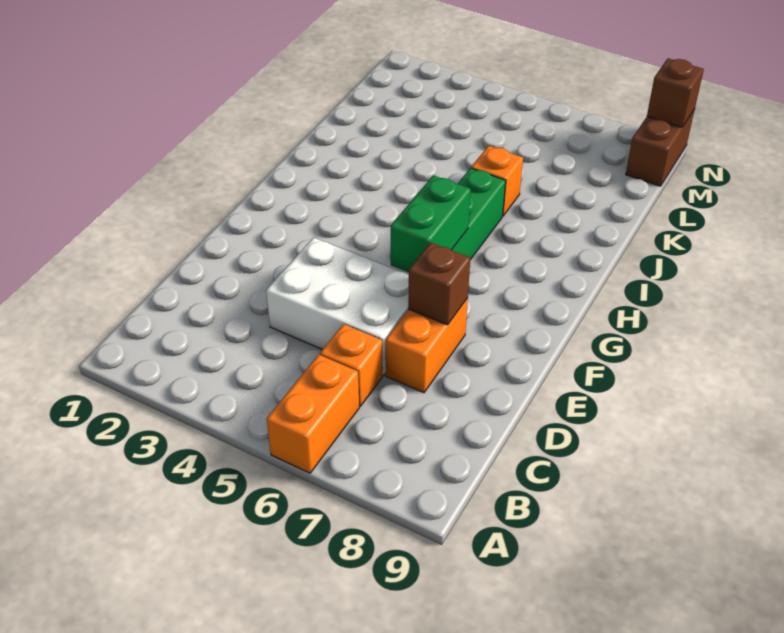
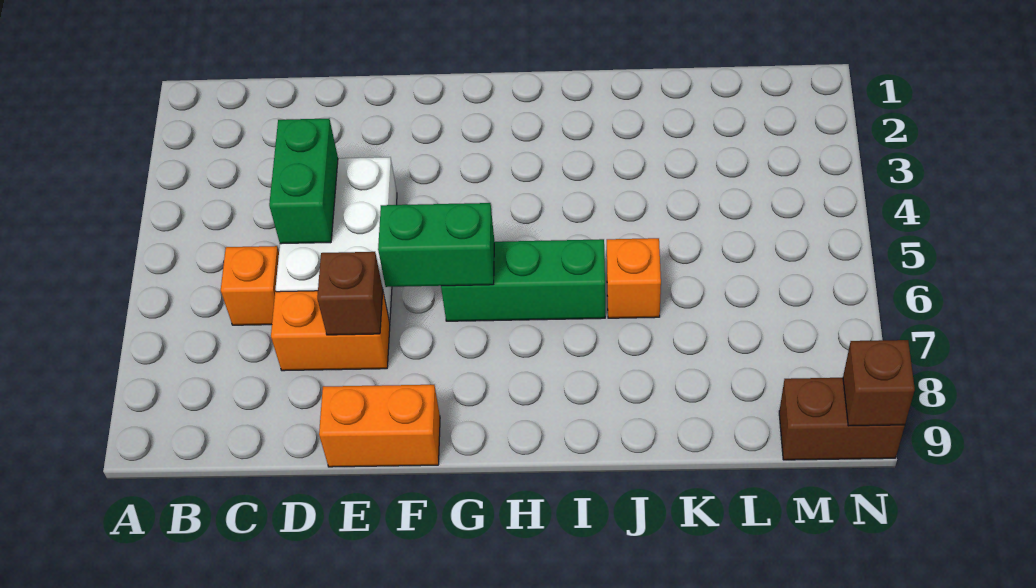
orange 1x2 brick [267,355,359,473] -> orange 1x2 brick moved to [319,385,440,467]
none -> green 1x2 brick [269,119,338,244]

